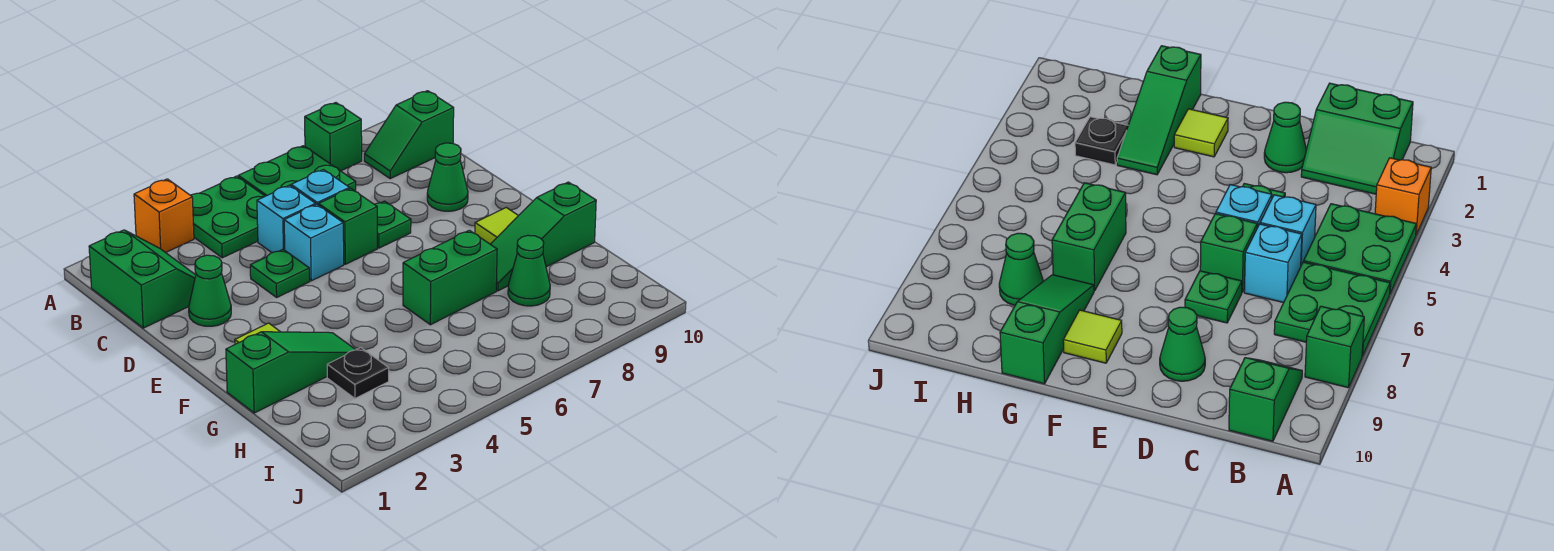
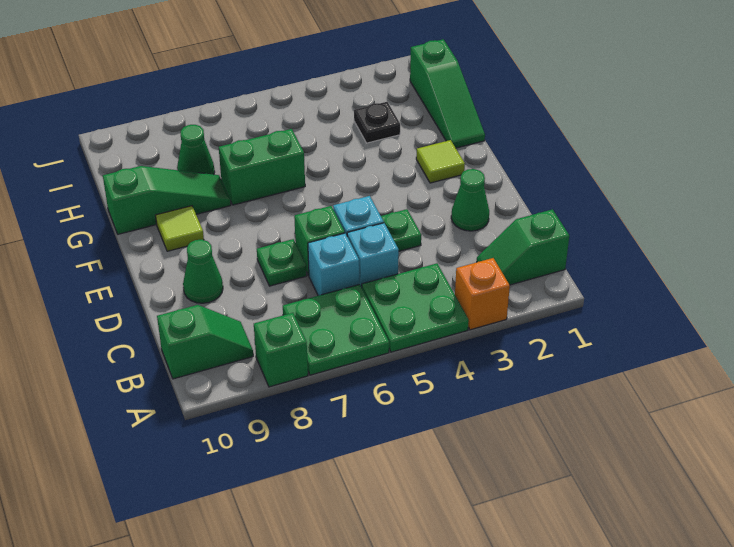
green 2x2 slope [89,230,196,328] -> green 1x2 slope [477,209,569,285]
green 1x3 slope [226,332,355,413] -> green 1x3 slope turned to [410,39,485,148]

